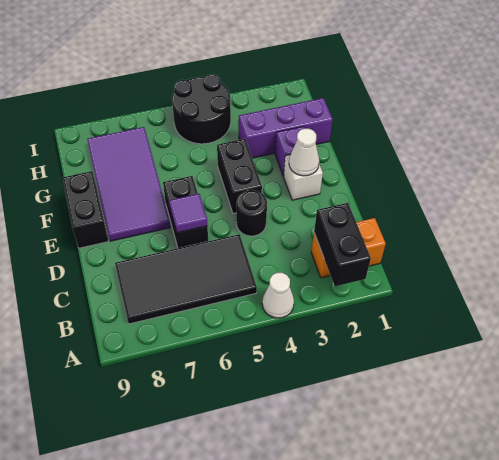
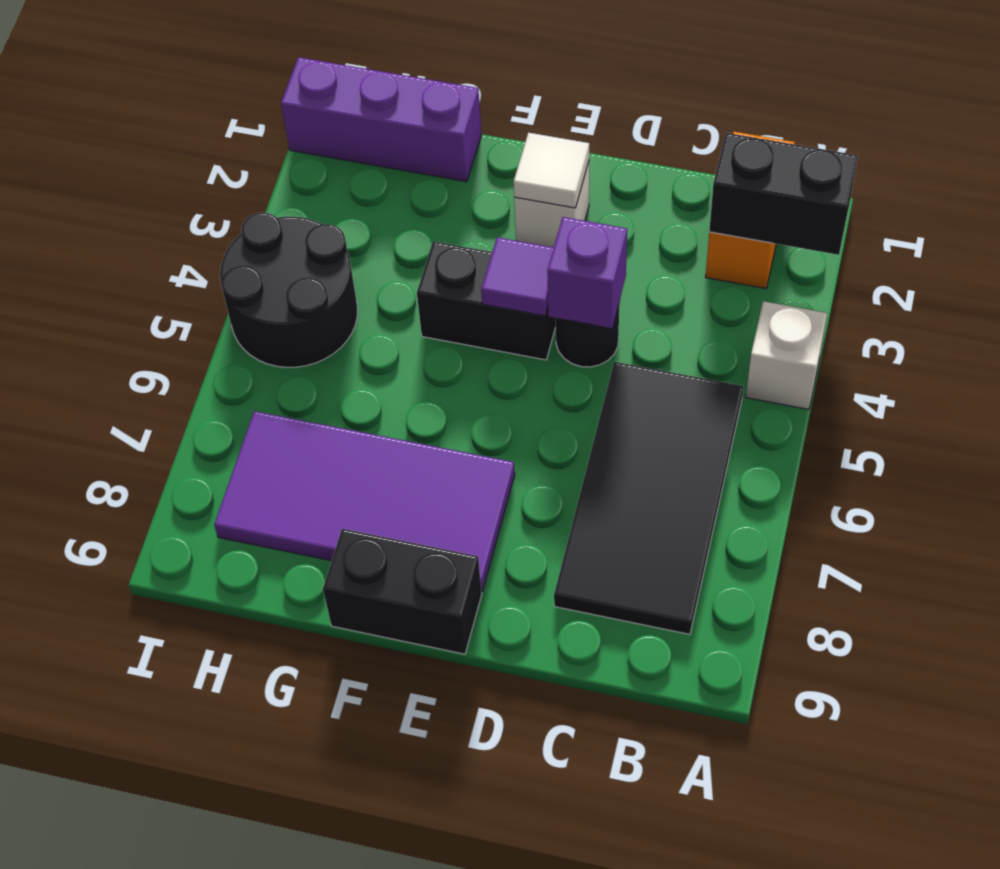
white 1x1 cone [262,273,294,318] -> white 1x1 brick [746,301,827,409]
black 1x2 brick [163,176,208,248] -> none
purple 1x1 tile [169,194,207,233] -> purple 1x1 tile moved to [481,237,554,316]
white 1x1 cone [289,129,319,176] -> white 1x1 tile [514,133,589,208]
purple 1x1 brick [275,126,305,176] -> purple 1x1 brick moved to [547,217,627,328]
purple 1x3 brick [239,98,333,158] -> purple 1x3 brick turned to [281,57,481,182]

